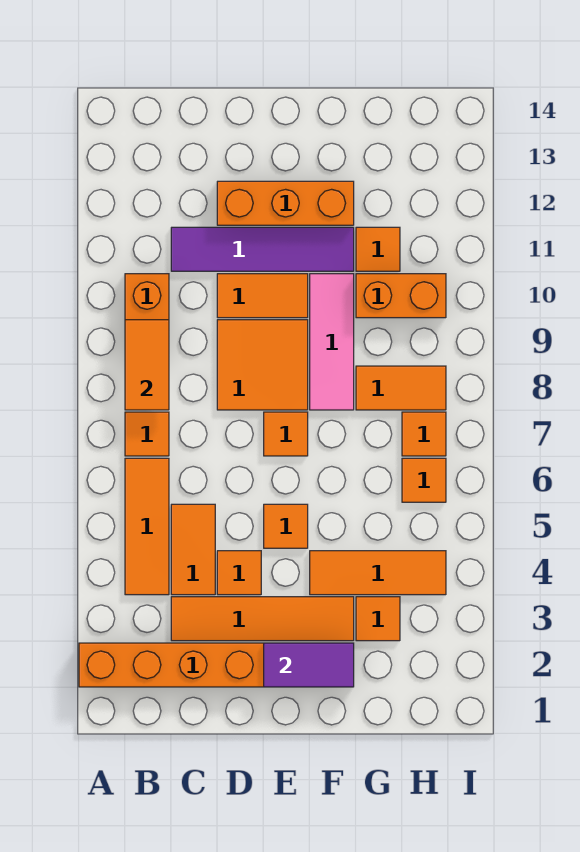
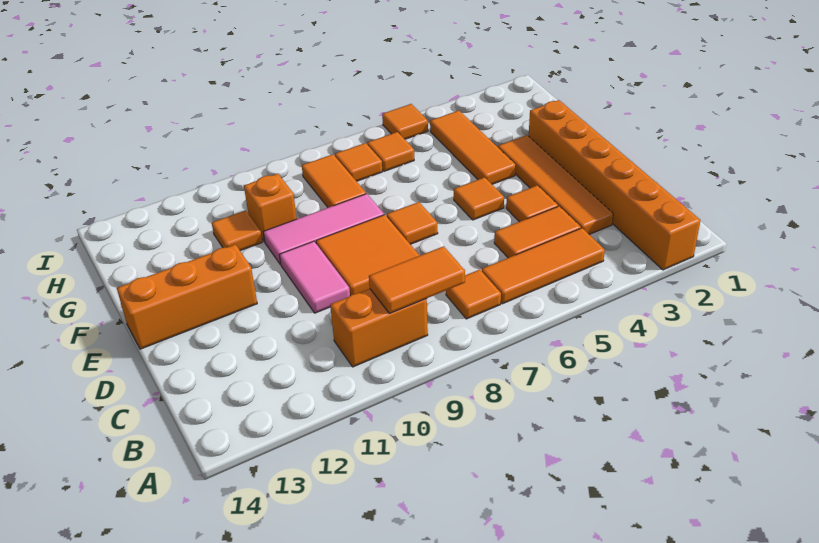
purple 1x4 tile [171,227,354,271] -> none
orange 1x2 tile [217,274,308,318] -> pink 1x2 tile [279,241,350,313]
orange 1x3 brick [217,181,354,225] -> orange 1x3 brick turned to [117,244,257,349]
purple 1x2 tile [264,643,354,687] -> none
orange 1x1 tile [356,597,400,641] -> orange 1x1 tile moved to [382,104,428,139]
orange 1x2 brick [356,274,446,318] -> orange 1x1 brick [244,174,297,242]

